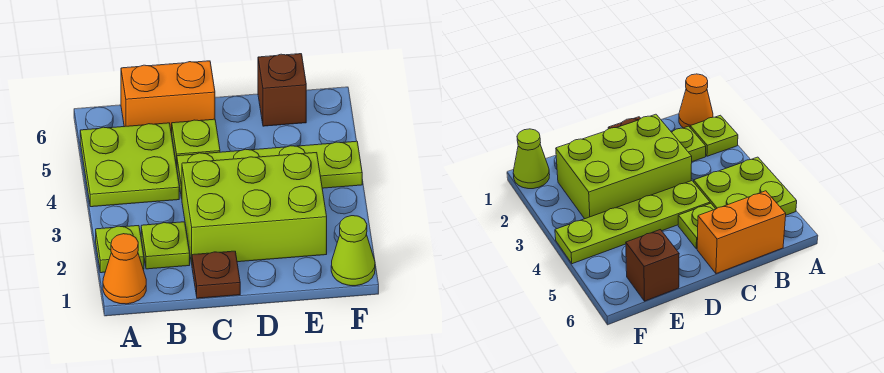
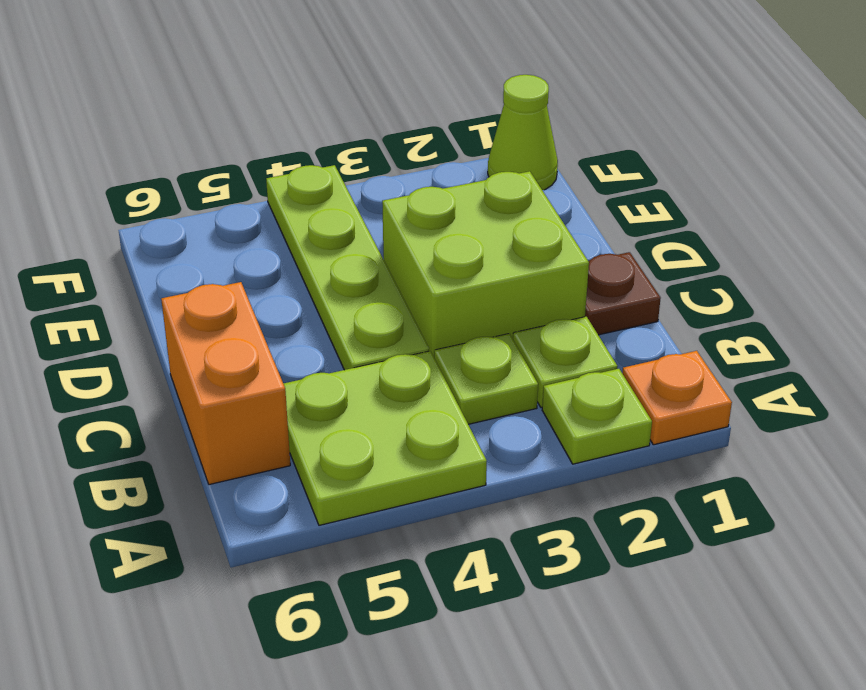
orange 1x1 cone [103,234,146,304] -> orange 1x1 plate [622,351,732,445]
lime 2x3 brick [182,153,327,263] -> lime 2x2 brick [382,171,589,357]
lime 1x1 plate [171,119,220,166] -> lime 1x1 plate moved to [434,334,538,424]
brown 1x1 brick [258,54,306,126] -> none

